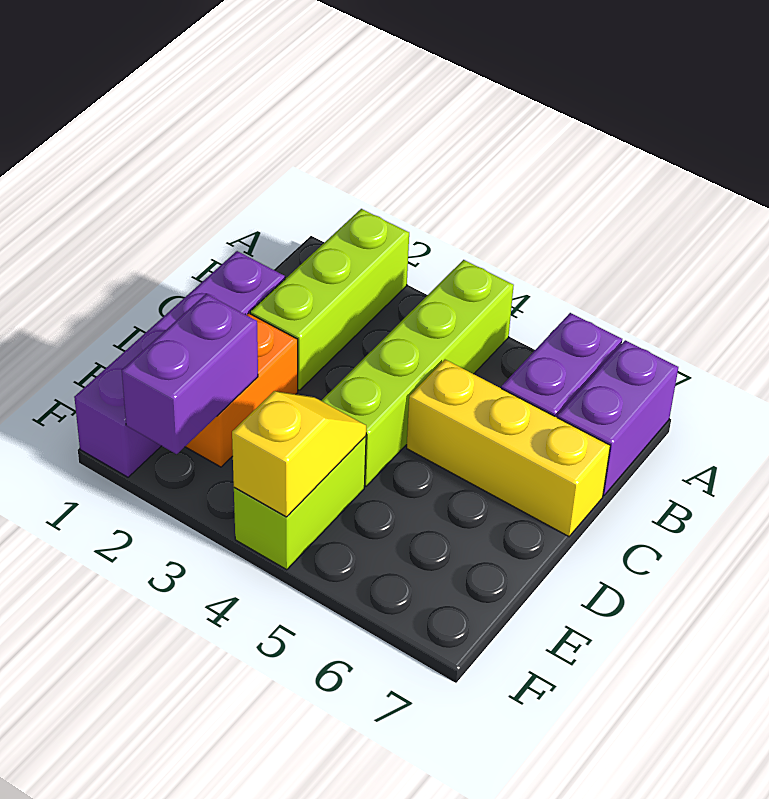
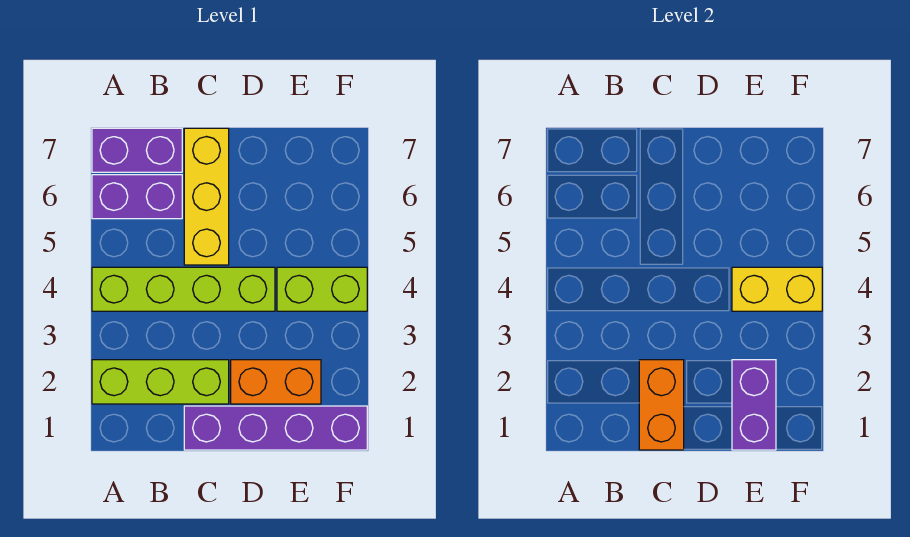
none -> orange 1x2 brick [639,360,684,450]
purple 1x2 brick [122,294,258,454] -> purple 1x2 brick turned to [732,360,776,450]
yellow 1x2 slope [232,391,366,517] -> yellow 1x2 brick [732,267,822,311]

